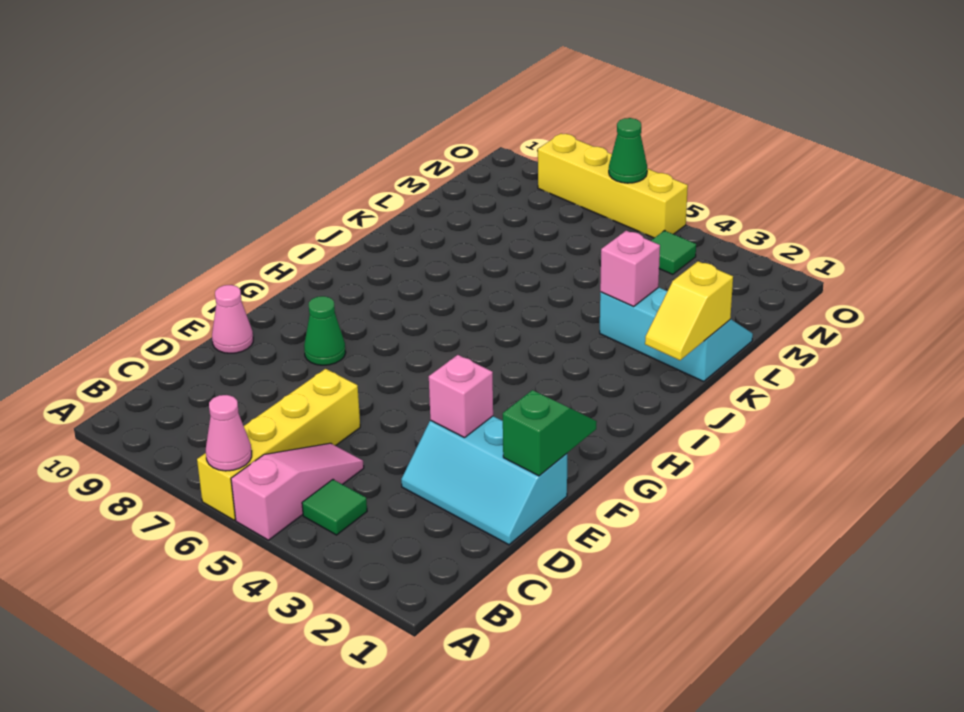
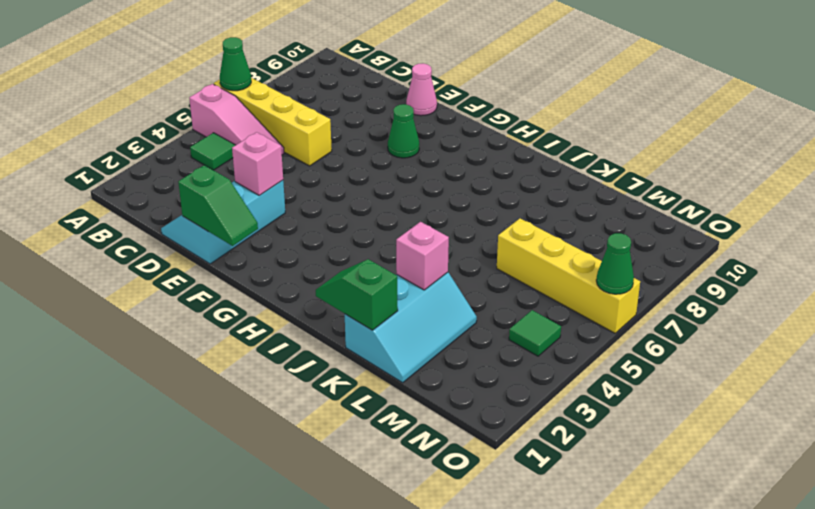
pink 1x1 cone [206,395,252,471] -> green 1x1 cone [220,37,251,91]
yellow 1x2 slope [645,261,733,360] -> green 1x2 slope [316,259,398,330]
yellow 1x4 brick [538,133,688,238] -> yellow 1x4 brick turned to [497,218,640,333]

